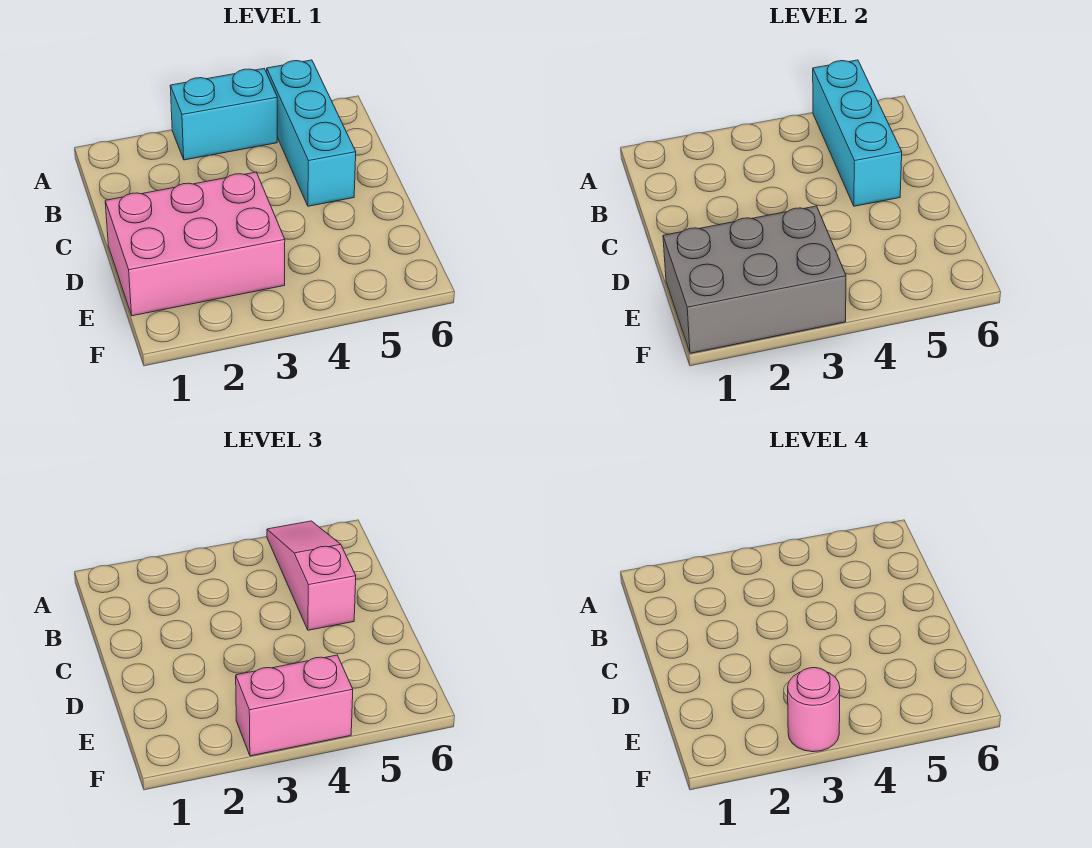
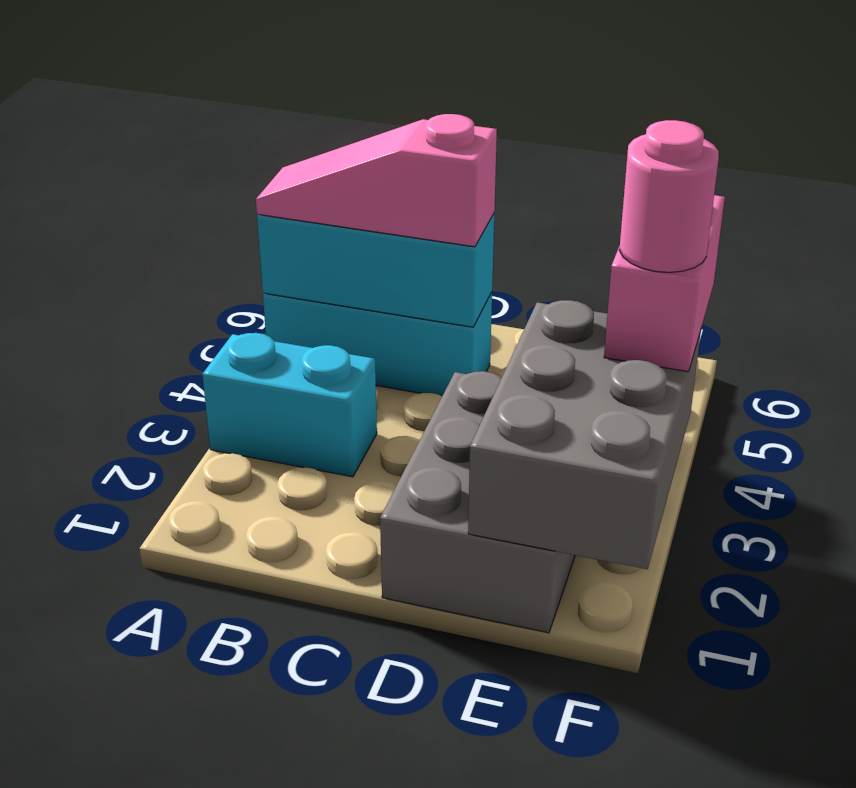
cyan 1x2 brick [170,69,277,160] -> cyan 1x2 brick turned to [202,333,377,477]
pink 2x3 brick [105,172,285,316] -> grey 2x3 brick [380,371,575,633]

